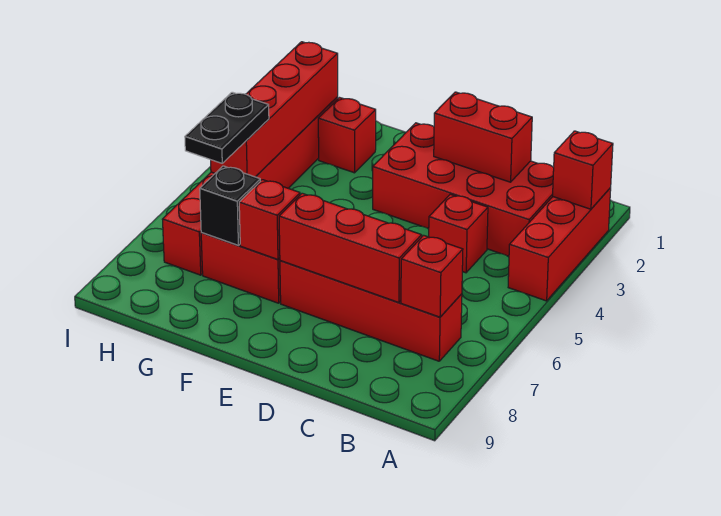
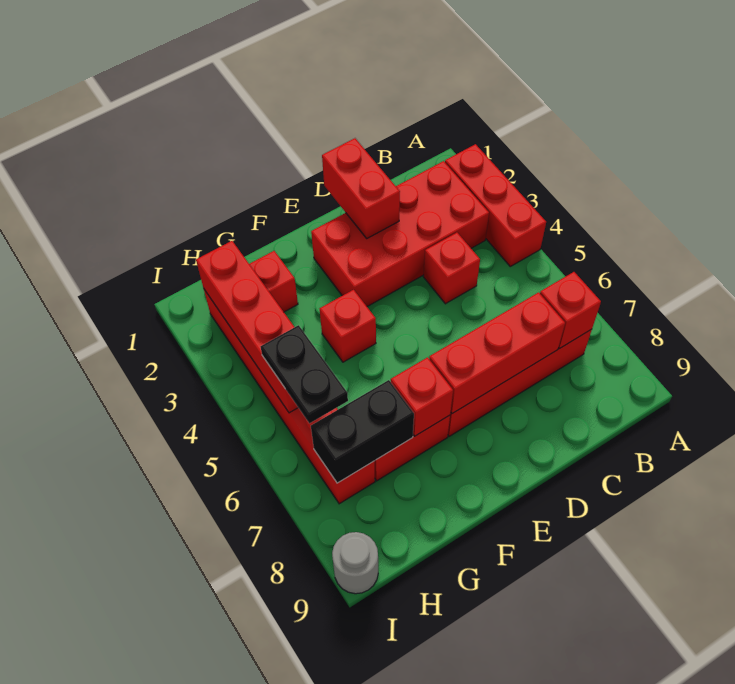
red 1x1 brick [553,131,613,209] -> red 1x1 brick moved to [320,290,376,362]
red 1x2 brick [434,92,532,182] -> red 1x2 brick turned to [322,138,400,238]
black 1x1 brick [200,166,260,245] -> black 1x2 brick [311,380,414,483]
none -> grey 1x1 round brick [332,532,378,594]

